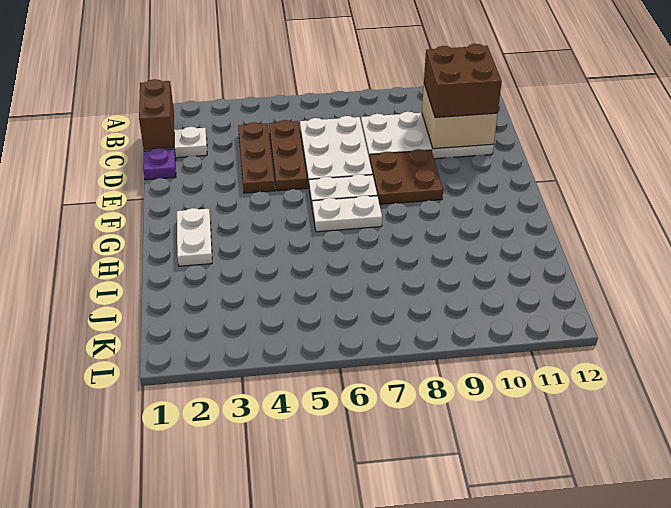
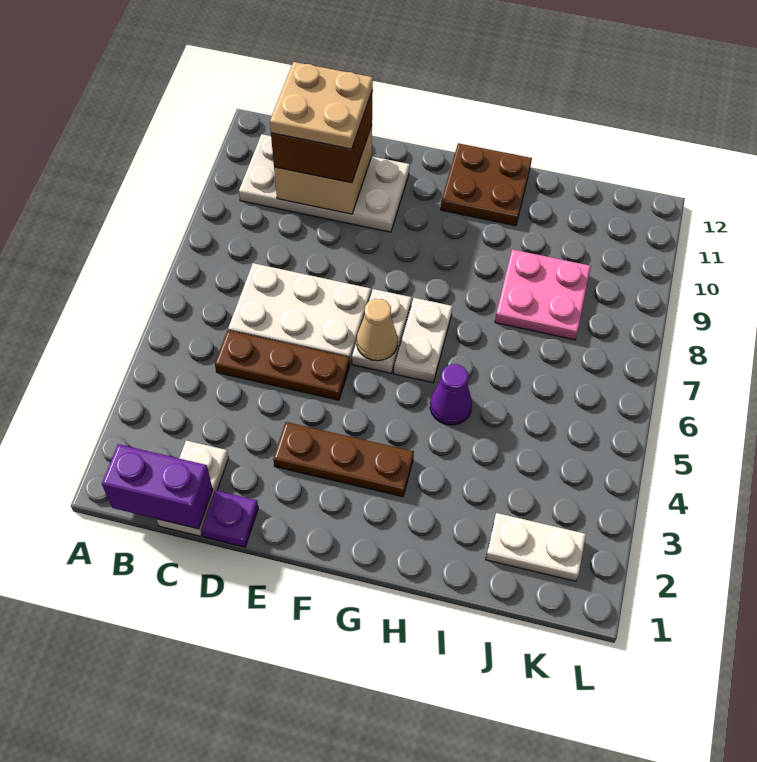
brown 1x2 brick [139,79,174,150] -> purple 1x2 brick [102,444,213,529]
brown 1x3 plate [238,122,275,193] -> brown 1x3 plate moved to [273,422,414,497]
white 2x4 plate [361,112,494,160] -> white 2x4 plate turned to [239,134,410,232]
none -> tan 2x2 plate [270,62,373,149]
brown 2x2 plate [370,149,443,204] -> brown 2x2 plate moved to [441,143,532,226]
none -> tan 1x1 cone [357,299,398,361]
white 1x2 plate [177,208,212,266] -> white 1x2 plate moved to [486,513,586,581]
none -> purple 1x1 cone [430,364,472,425]
none -> pink 2x2 plate [495,249,591,340]

